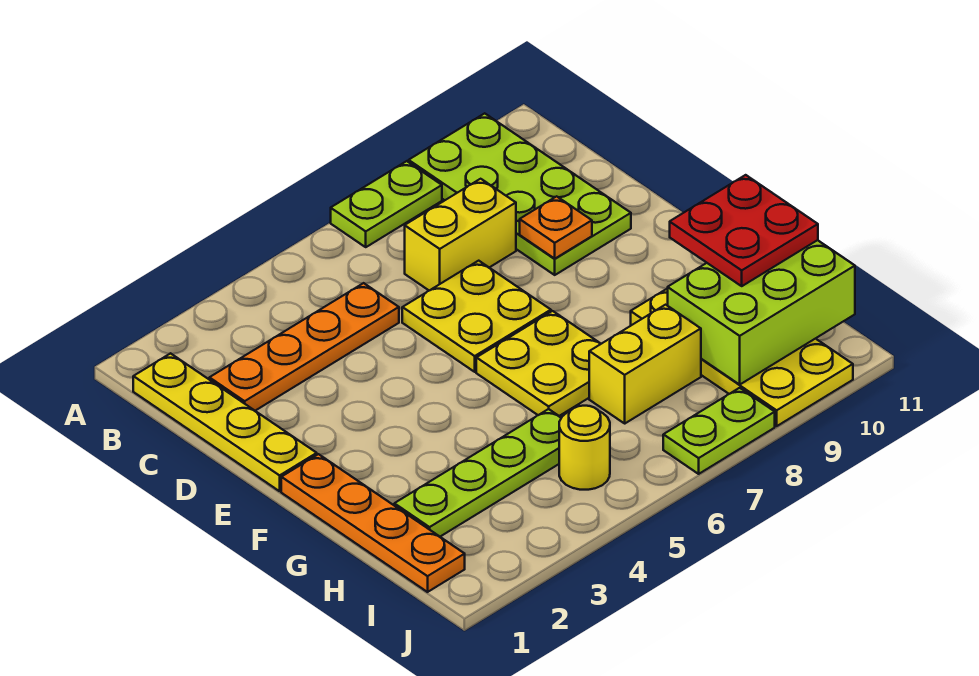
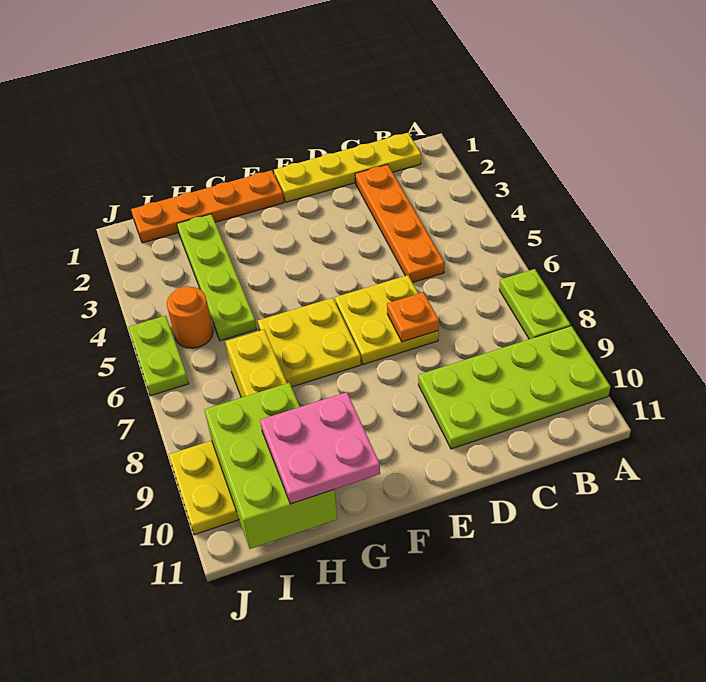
yellow 1x2 brick [405,179,516,291] -> none
orange 1x1 plate [520,196,592,259] -> orange 1x1 plate moved to [387,292,439,342]
red 2x2 plate [670,175,818,286] -> pink 2x2 plate [260,392,380,504]
yellow 1x1 round brick [559,406,610,490] -> orange 1x1 round brick [167,286,213,348]
lime 1x2 plate [663,388,775,474] -> lime 1x2 plate moved to [128,316,189,396]

